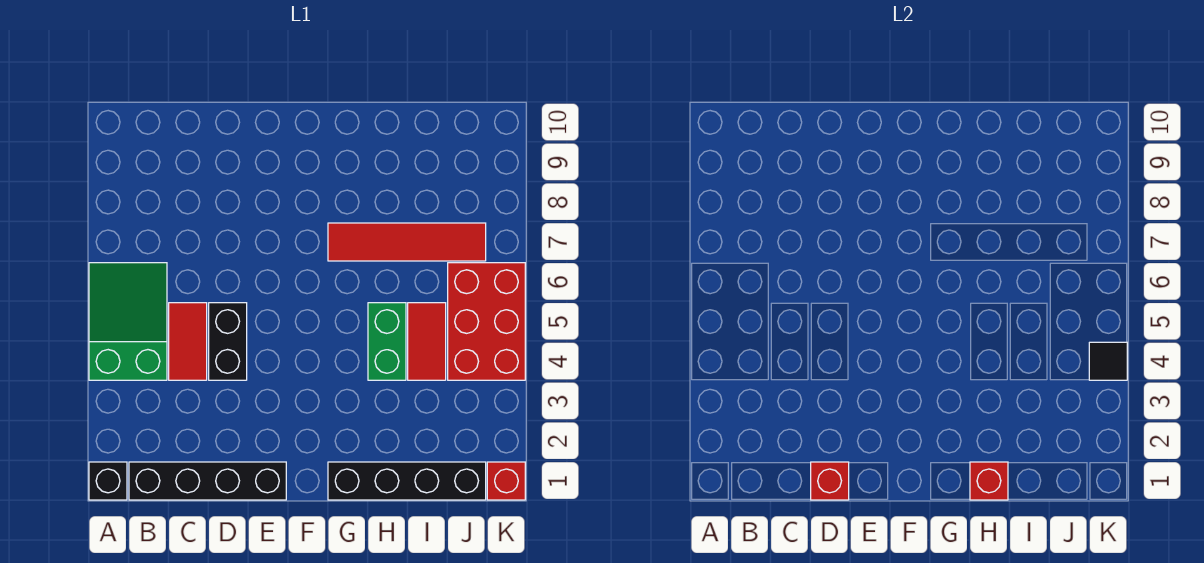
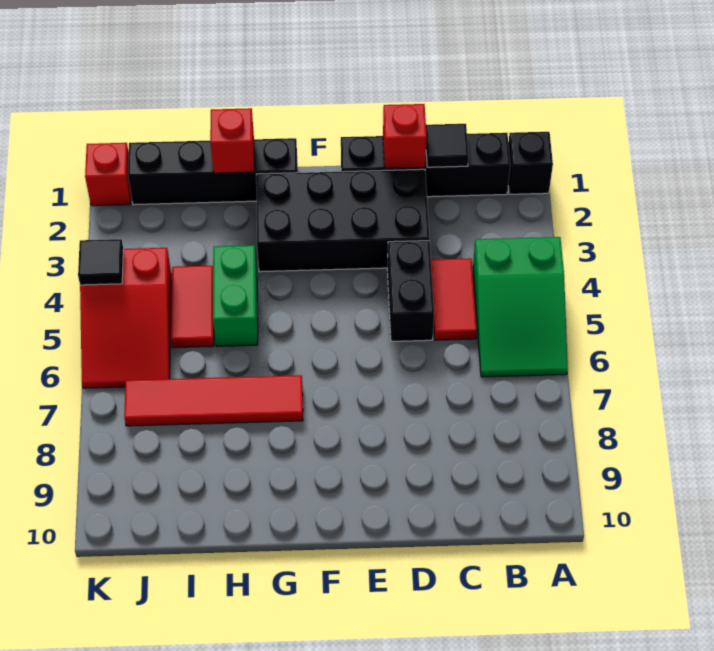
none -> black 1x1 tile [426,124,469,167]
none -> black 2x4 brick [256,169,430,272]
red 2x3 brick [448,263,525,380] -> red 2x3 slope [80,248,171,388]

